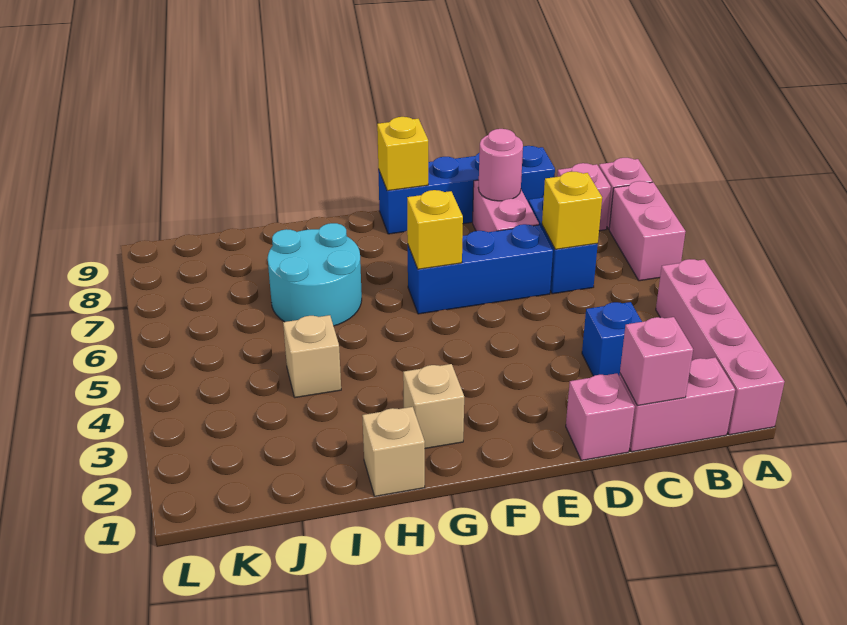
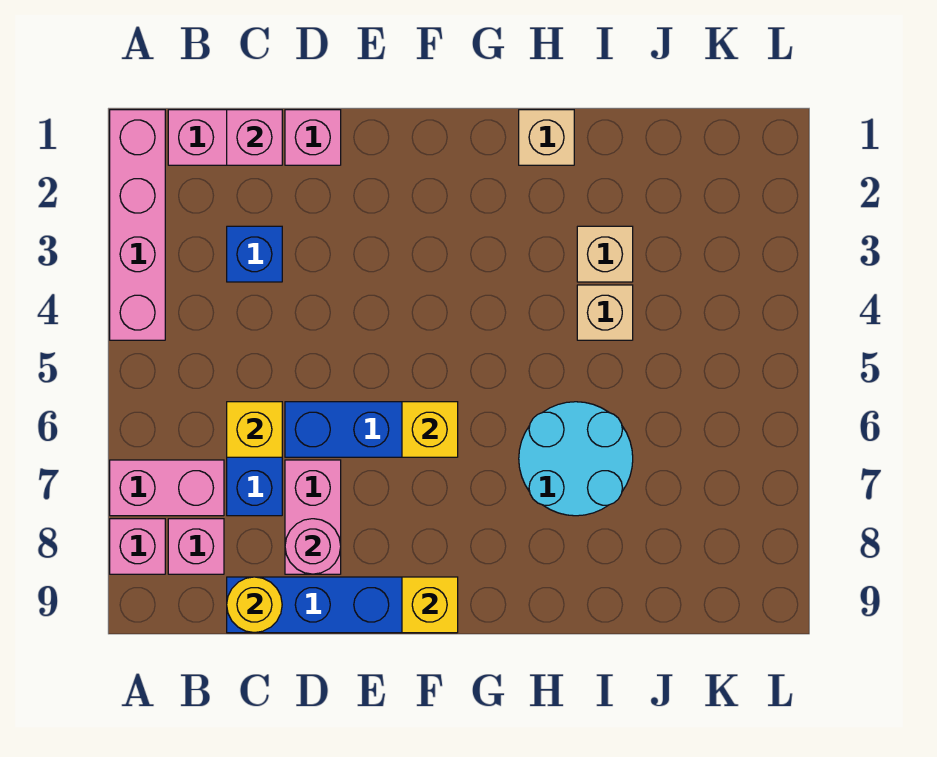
pink 1x2 brick [609,181,686,281] -> pink 1x2 brick turned to [110,460,224,516]
none -> yellow 1x1 round brick [227,577,282,633]
tan 1x1 brick [403,364,464,448] -> tan 1x1 brick moved to [577,226,633,282]

